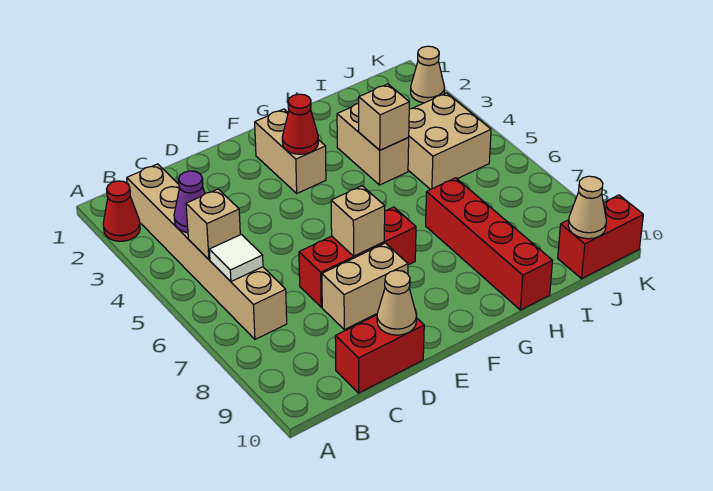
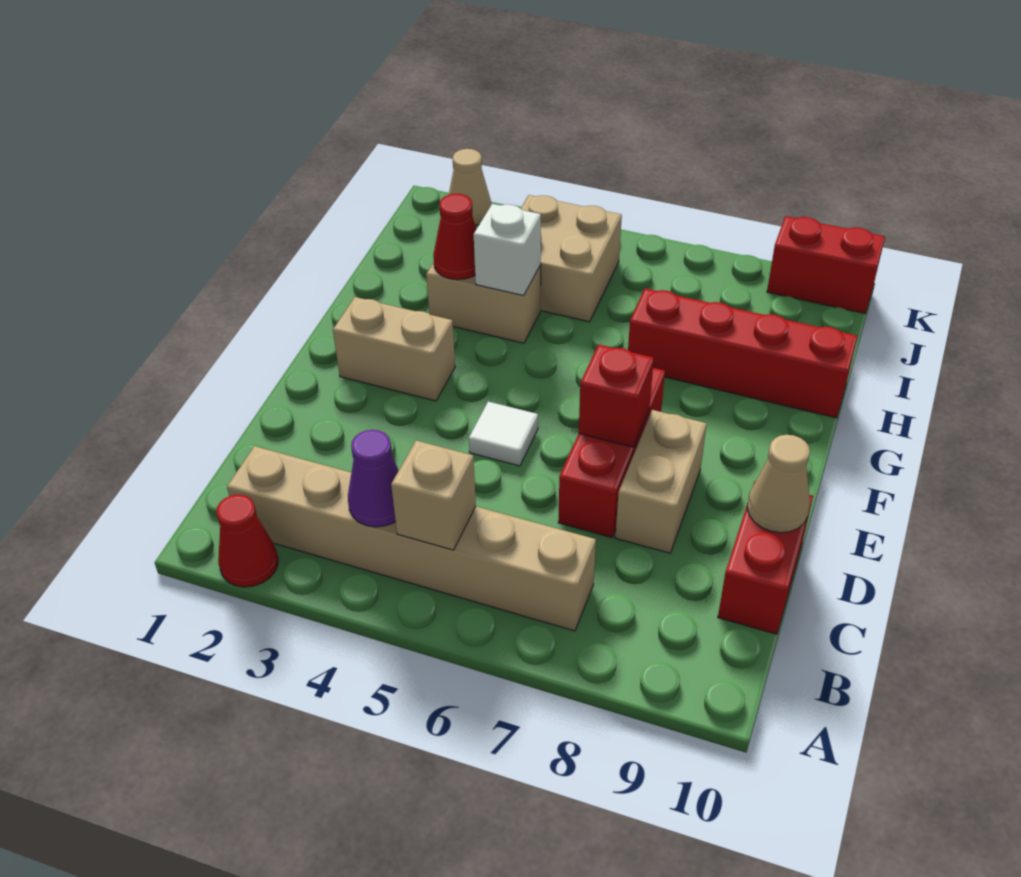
white 1x1 tile [209,234,263,281] -> white 1x1 tile moved to [469,402,538,466]
tan 1x1 brick [331,186,385,256] -> red 1x1 brick [579,345,654,447]
red 1x1 cone [282,94,318,154] -> red 1x1 cone moved to [433,194,476,280]
tan 1x1 brick [359,84,409,150] -> white 1x1 brick [474,204,541,296]
red 1x2 brick [558,195,643,279] -> red 1x2 brick turned to [767,216,885,313]
tan 1x1 cone [568,176,606,239] -> none

